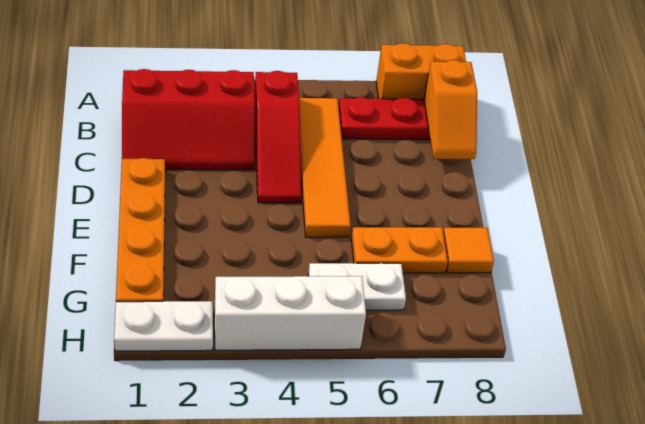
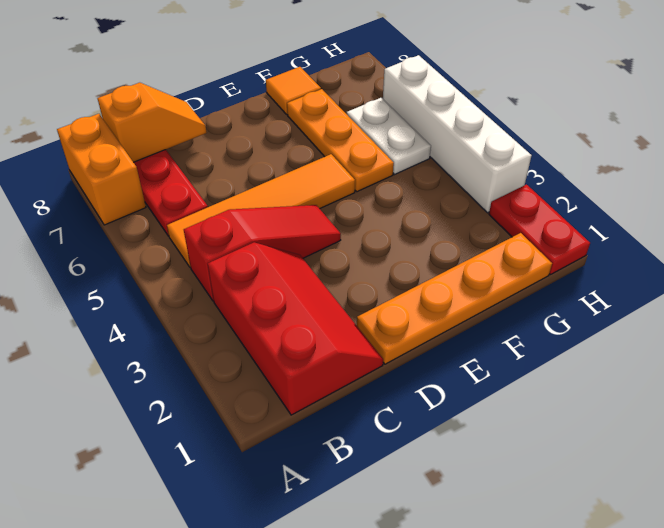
orange 1x2 plate [351,227,448,273] -> orange 1x3 plate [287,89,394,192]
white 1x2 plate [114,301,213,351] -> red 1x2 plate [489,185,590,275]
white 1x3 brick [214,276,366,350] -> white 1x4 brick [382,55,532,213]

